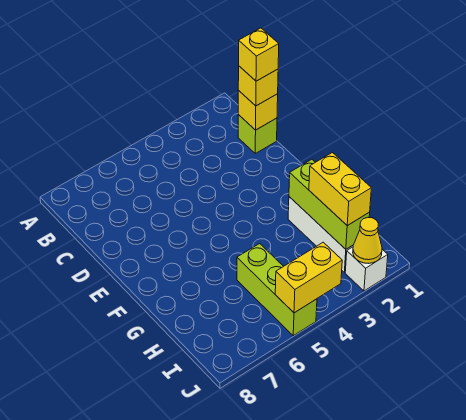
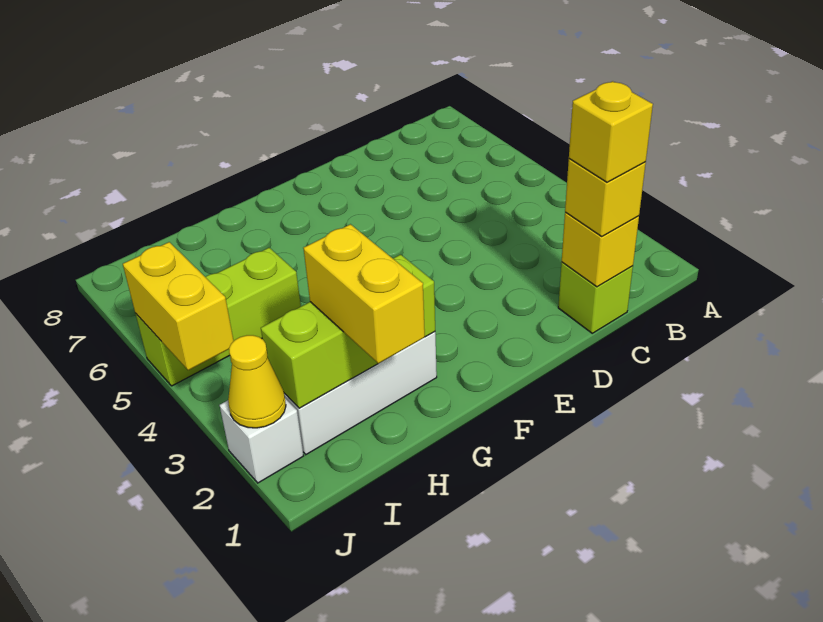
yellow 1x2 brick [309,153,371,226] -> yellow 1x2 brick turned to [303,224,425,364]

